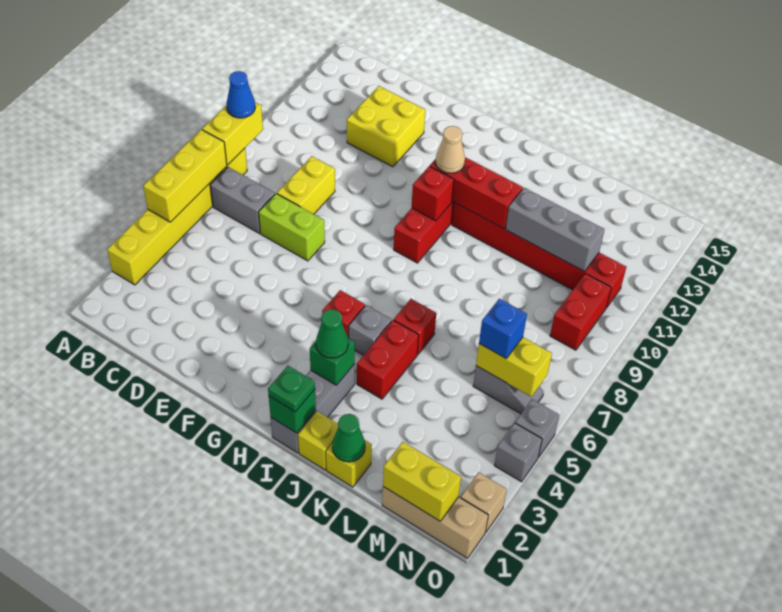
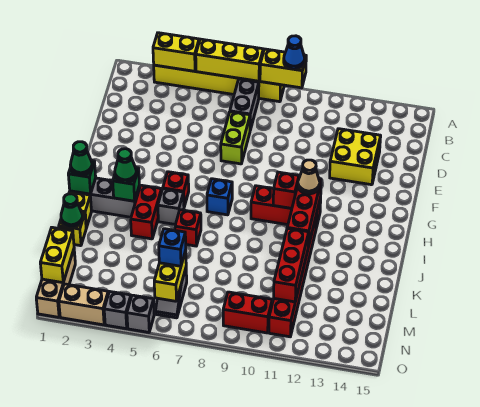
yellow 1x2 brick [277,156,335,214] -> yellow 1x2 brick moved to [153,33,199,71]
none -> blue 1x1 brick [207,179,232,215]
green 1x1 plate [268,366,315,412] -> green 1x1 cone [70,142,92,175]
red 1x2 brick [357,320,419,399] -> red 1x2 brick turned to [131,185,162,239]
grey 1x3 brick [506,188,605,272] -> red 1x3 brick [274,228,309,302]
tan 1x1 brick [461,472,507,532] -> tan 1x2 brick [59,284,108,325]

